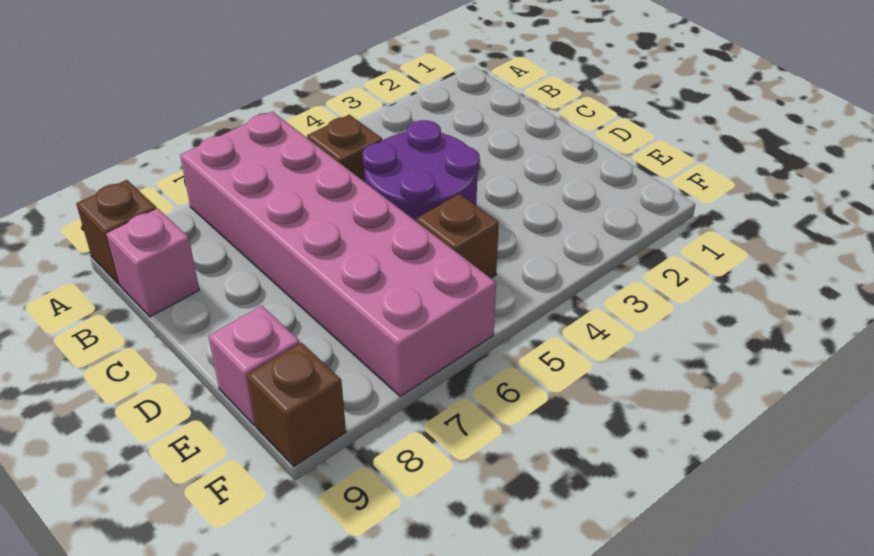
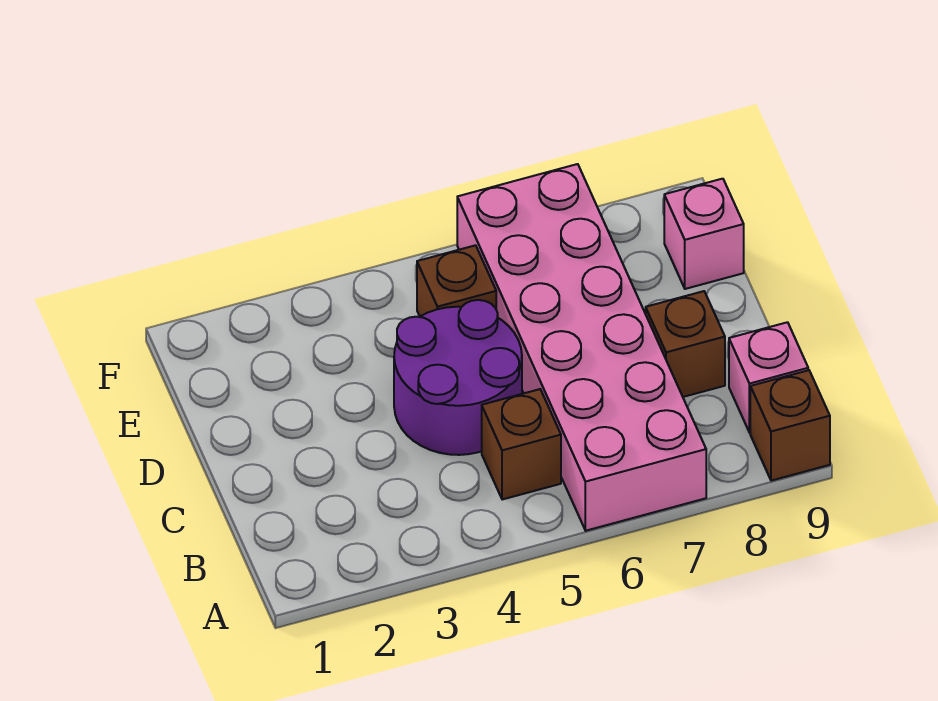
brown 1x1 brick [247,342,346,466] -> brown 1x1 brick moved to [646,291,725,397]

